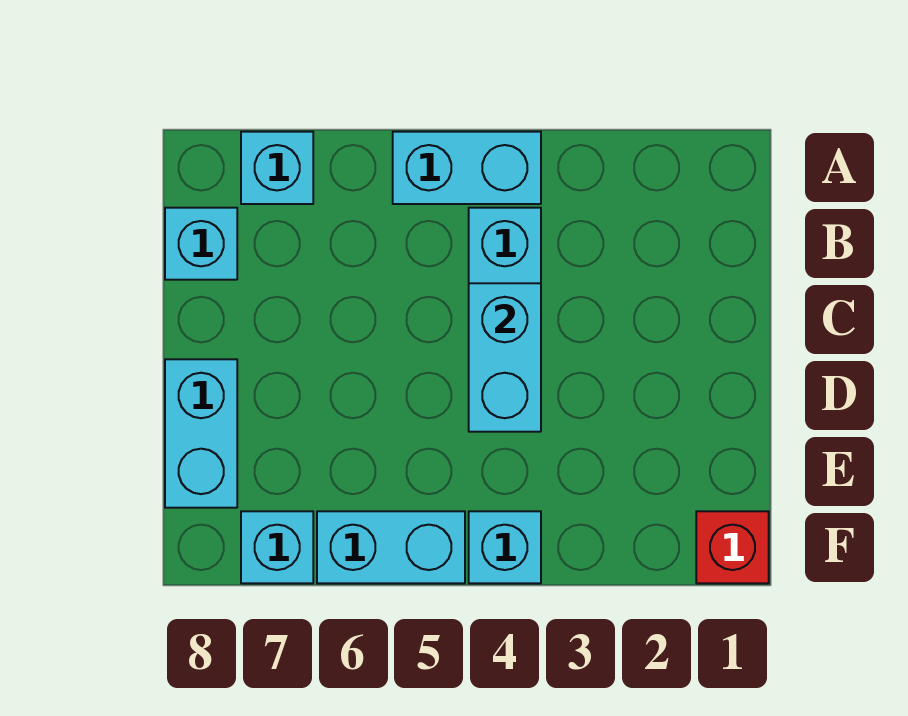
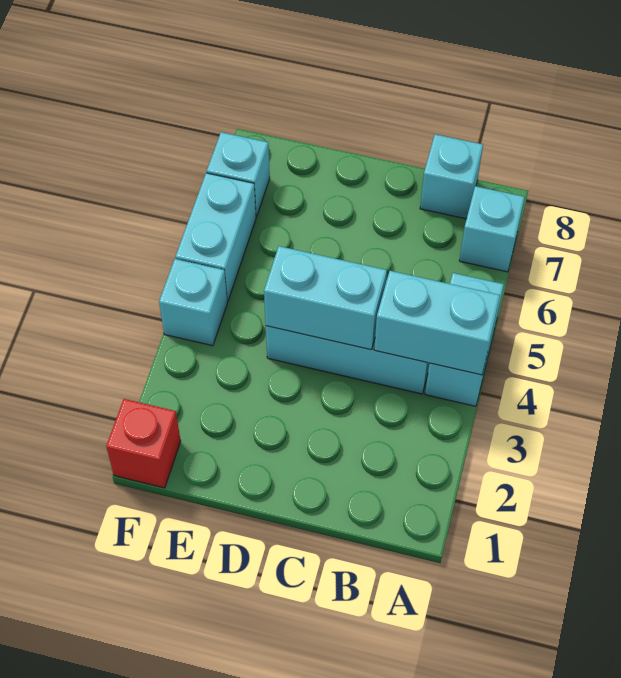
cyan 1x2 brick [165,359,237,508] -> cyan 1x2 brick moved to [374,271,500,375]

